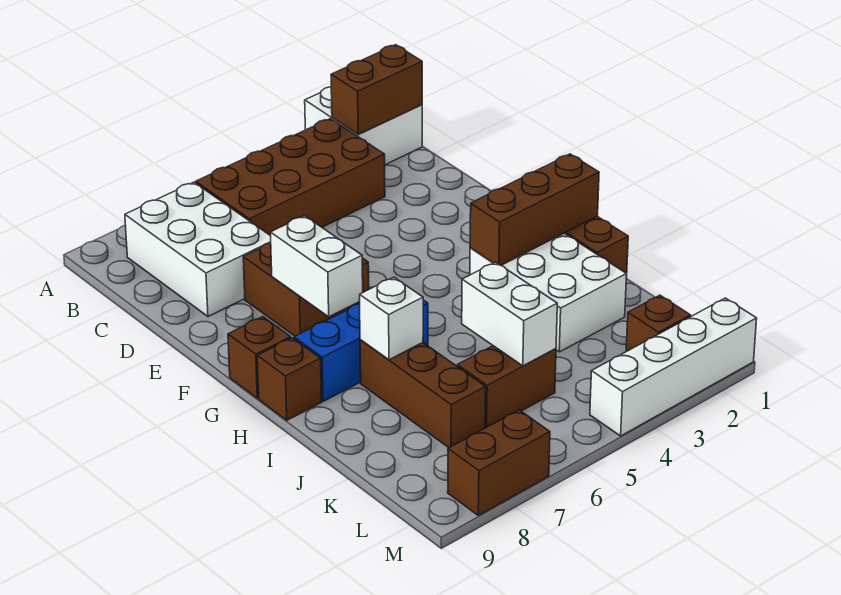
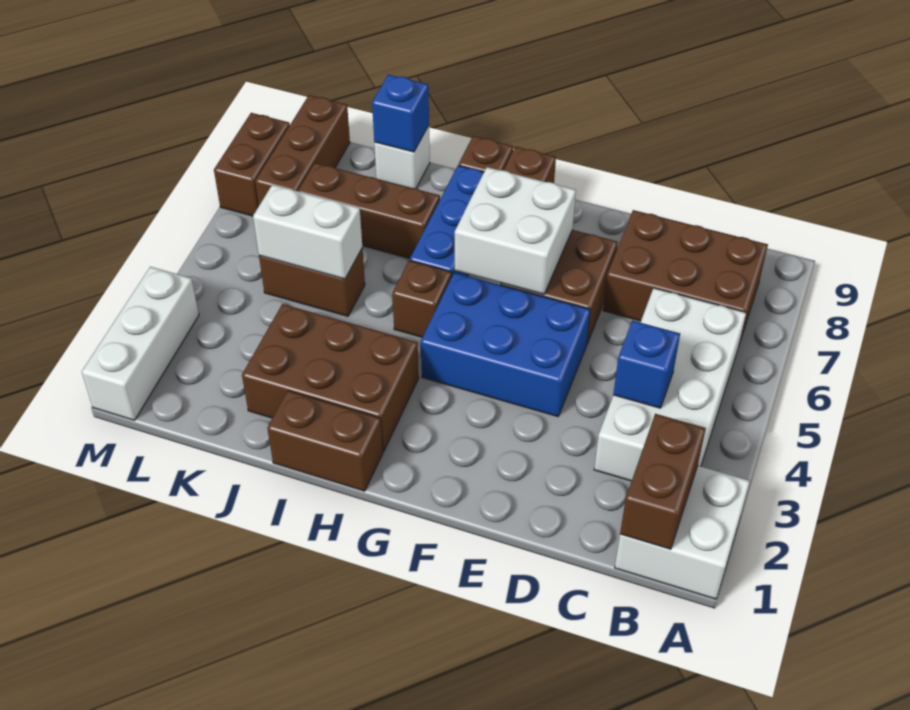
brown 2x4 brick [196,119,385,236] -> white 2x4 brick [594,288,746,481]
white 2x3 brick [125,182,271,316] -> brown 2x3 brick [603,210,768,344]
none -> blue 1x1 brick [613,321,680,408]
none -> blue 2x3 brick [421,273,590,417]
white 1x2 brick [270,216,363,317] -> white 2x2 brick [455,167,576,294]
brown 1x3 brick [470,154,599,265] -> brown 1x3 brick moved to [255,95,350,205]
white 2x3 brick [470,233,627,352] -> brown 2x3 brick [242,304,419,452]
white 1x1 brick [360,277,423,360] -> white 1x1 brick moved to [374,126,430,188]
none -> blue 1x1 brick [372,75,429,152]
brown 1x2 brick [457,346,556,428] -> brown 1x2 brick turned to [259,248,365,316]
brown 1x1 brick [626,295,691,351] -> brown 1x1 brick moved to [392,260,452,337]
white 1x4 brick [590,298,757,436] -> white 1x3 brick [82,267,199,420]

